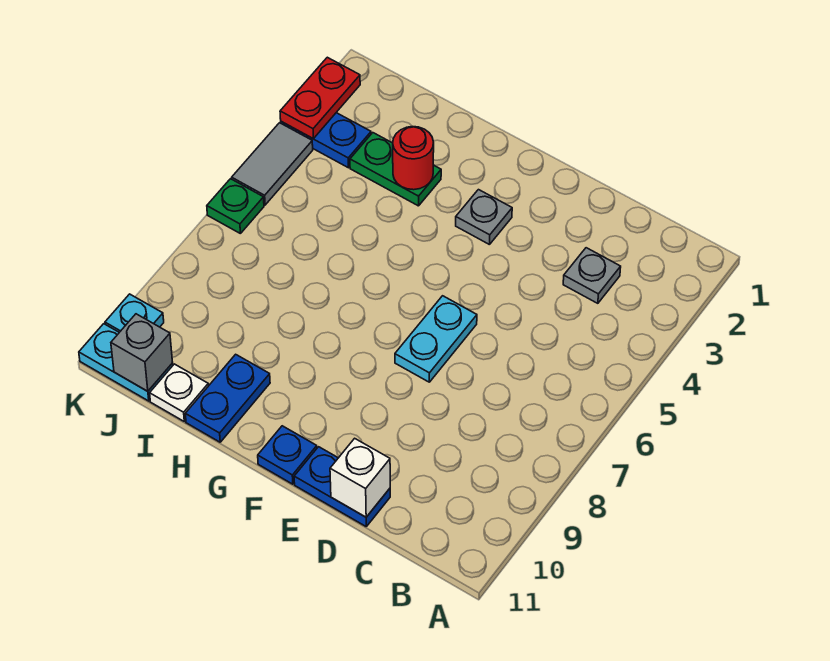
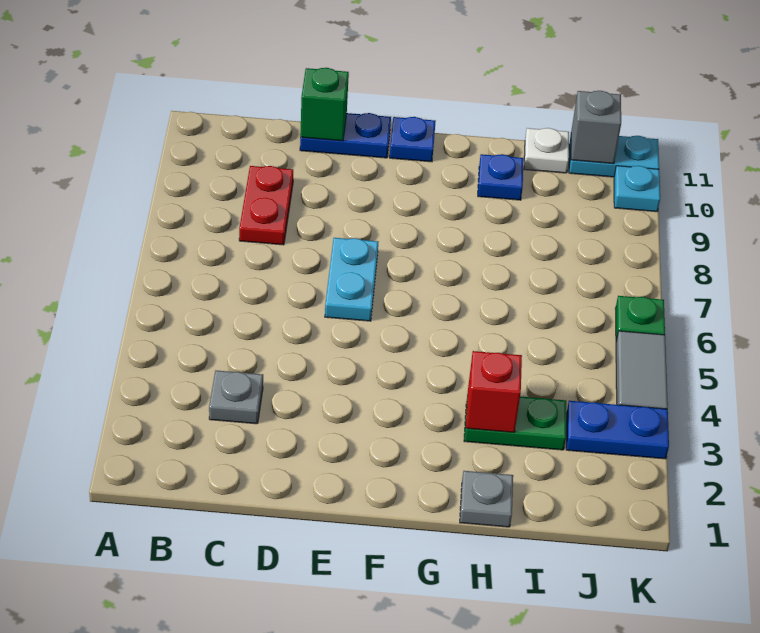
white 1x1 brick [330,438,390,517] -> green 1x1 brick [300,68,349,141]
grey 1x1 plate [456,190,512,245] -> grey 1x1 plate moved to [460,471,513,527]
red 1x1 round brick [393,126,434,190] -> red 1x1 brick [466,351,522,432]
blue 1x2 plate [185,354,270,442] -> blue 1x1 plate [478,154,524,200]
red 1x2 plate [280,57,360,138] -> red 1x2 plate moved to [239,166,293,245]

